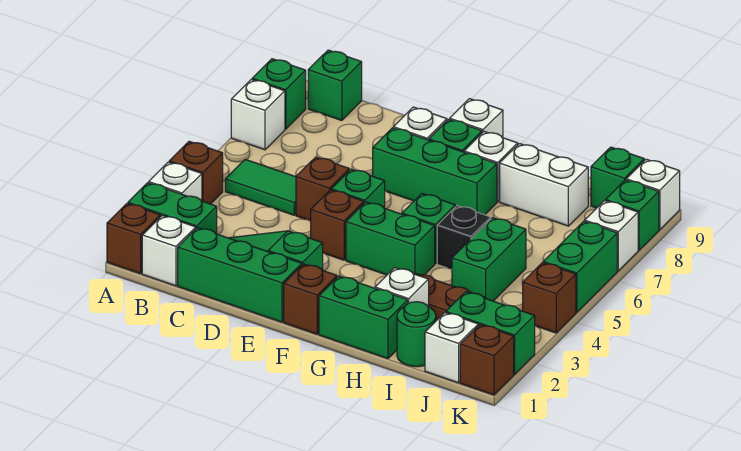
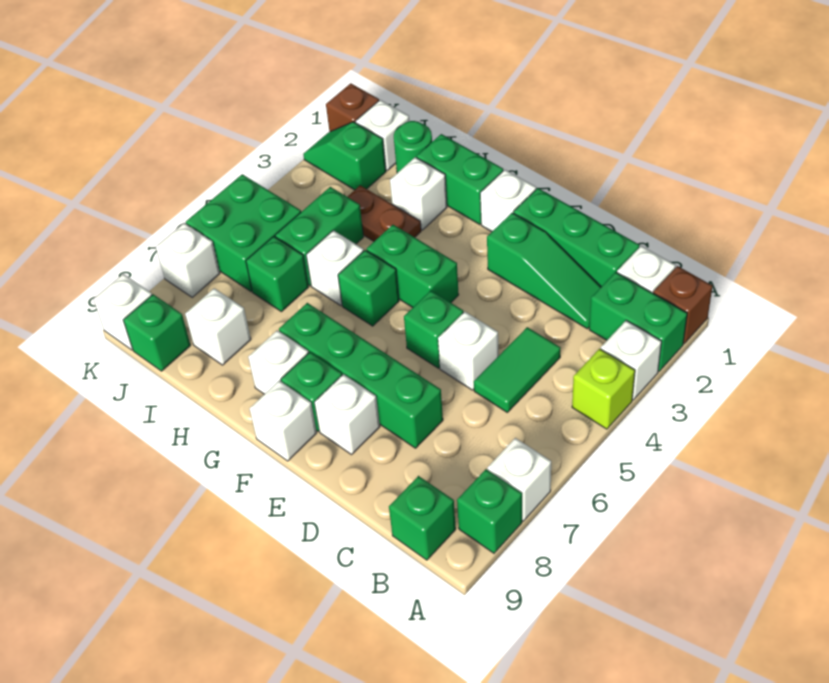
brown 1x1 brick [169,141,223,204] -> lime 1x1 brick [572,349,635,429]
green 1x2 tile [225,159,296,215] -> green 1x2 tile turned to [474,327,560,412]
brown 1x1 brick [296,157,349,221] -> white 1x1 brick [438,312,499,390]
brown 1x1 brick [311,190,364,260] -> none
green 1x3 brick [373,128,497,215] -> green 1x4 brick [279,303,443,448]
brown 1x1 brick [284,264,337,334] -> white 1x1 brick [480,170,536,232]
black 1x1 brick [437,206,491,270] -> white 1x1 brick [306,230,364,306]
white 1x2 brick [500,144,588,226] -> white 1x1 brick [185,288,251,365]
green 1x2 brick [446,292,535,374] -> green 1x2 slope [303,122,386,190]
brown 1x1 brick [523,263,576,333] -> none
green 1x2 brick [543,221,617,312] -> green 2x2 brick [186,174,301,292]
green 1x1 brick [606,180,659,250] -> green 1x1 brick moved to [246,236,309,312]

